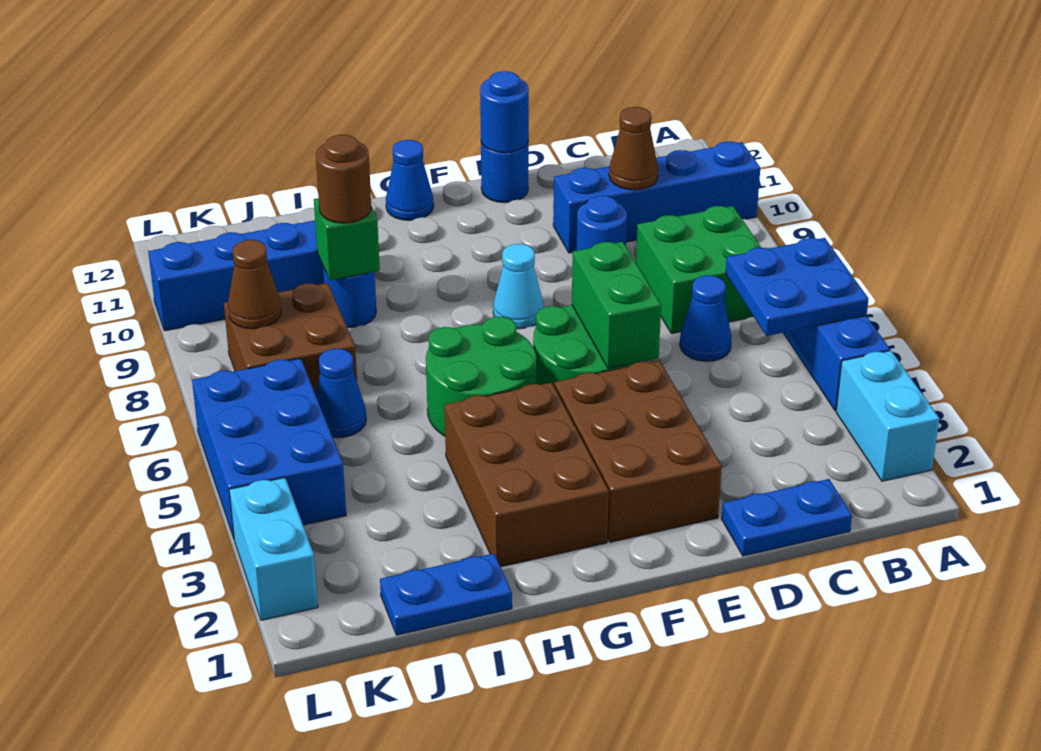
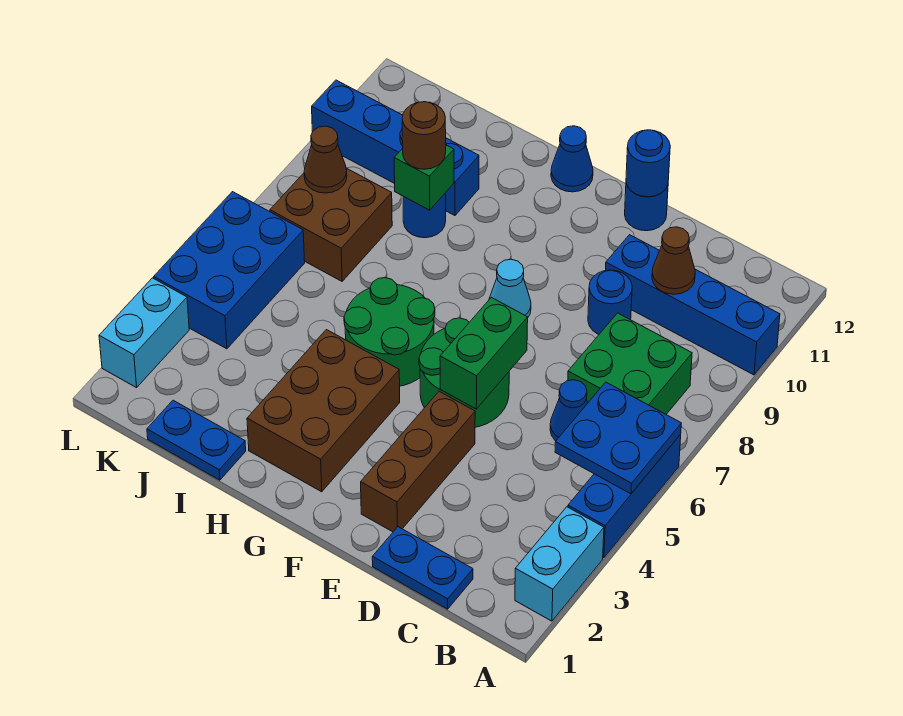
brown 2x3 brick [555,360,722,542] -> brown 1x3 brick [361,391,475,532]
blue 1x1 cone [316,349,366,438] -> none

